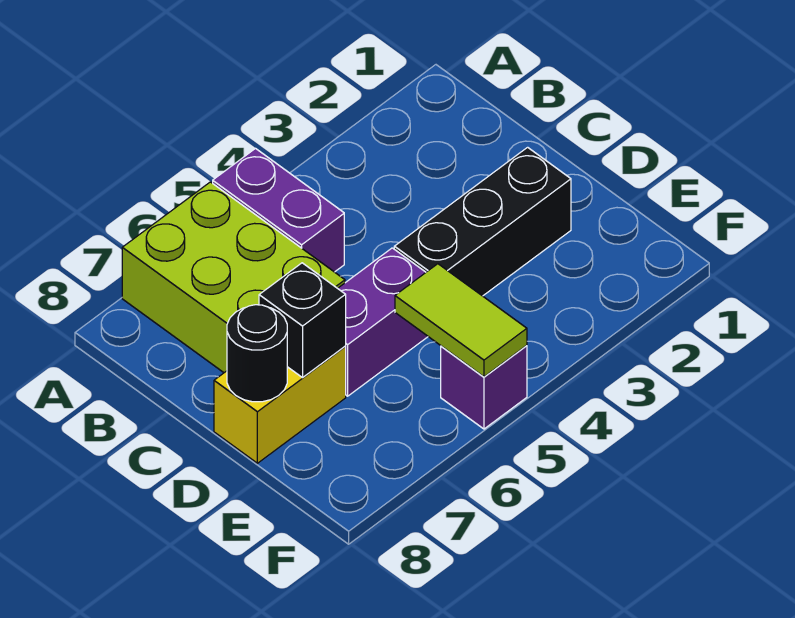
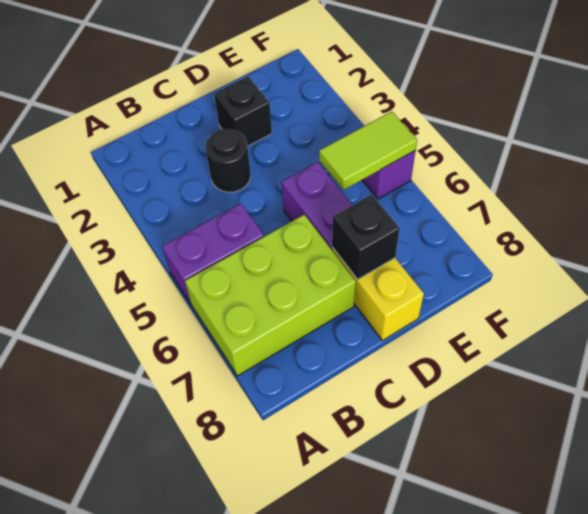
black 1x3 brick [394,147,571,296] -> black 1x1 brick [214,76,272,146]
black 1x1 round brick [227,305,287,402] -> black 1x1 round brick moved to [205,129,251,192]

